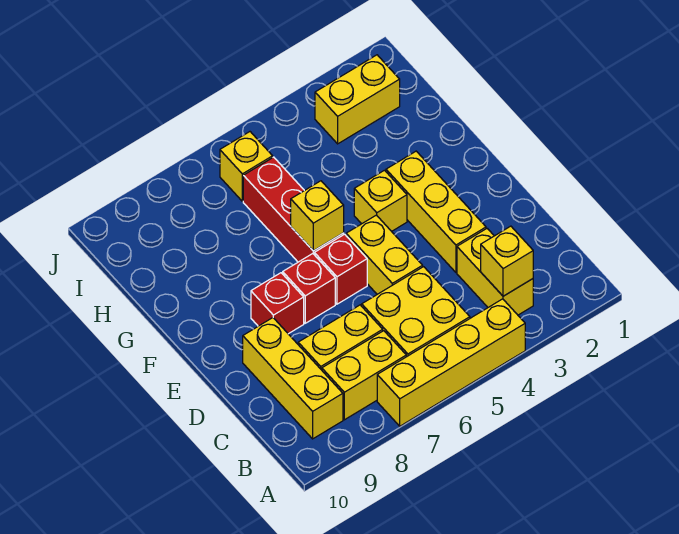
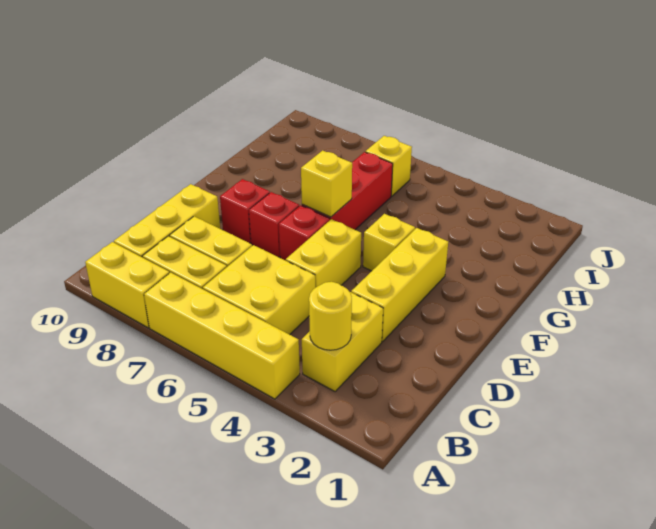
yellow 1x1 brick [481,226,533,296] -> yellow 1x1 round brick [309,282,352,350]
yellow 1x2 brick [315,55,400,144] -> yellow 1x2 brick moved to [85,242,169,328]

